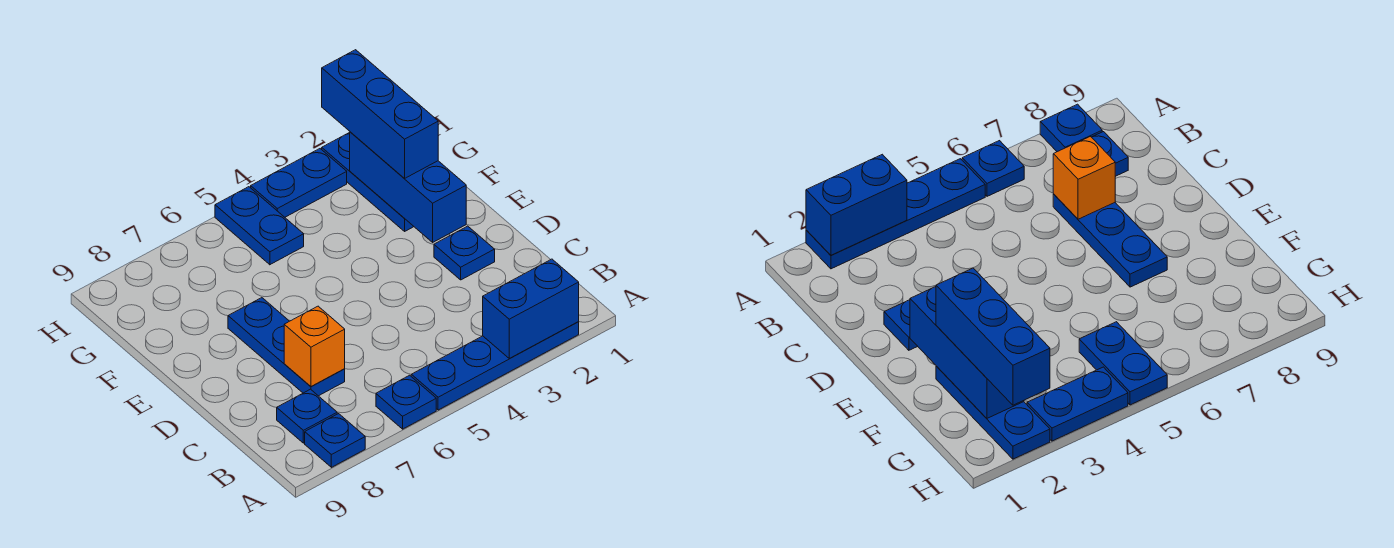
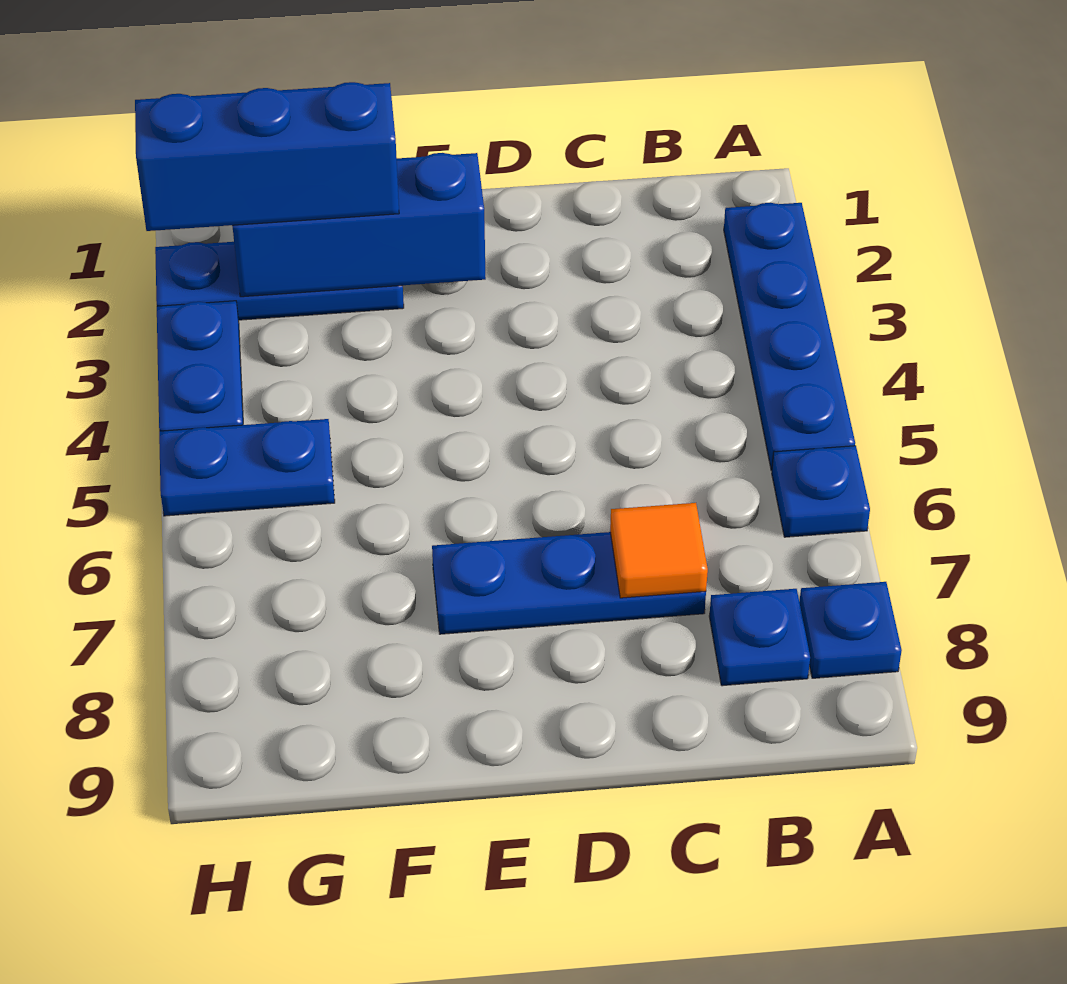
blue 1x2 brick [483,259,579,359] -> none
orange 1x1 brick [284,306,345,387] -> orange 1x1 tile [610,503,708,598]
blue 1x1 plate [434,226,495,280] -> none

